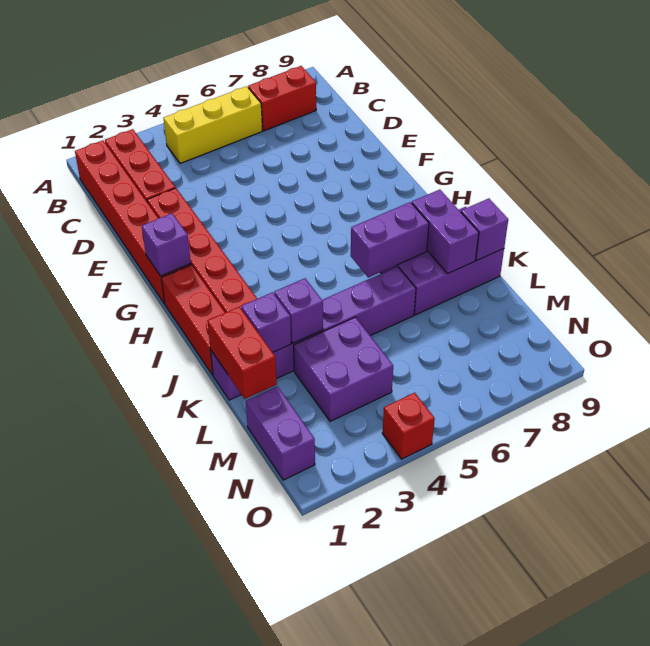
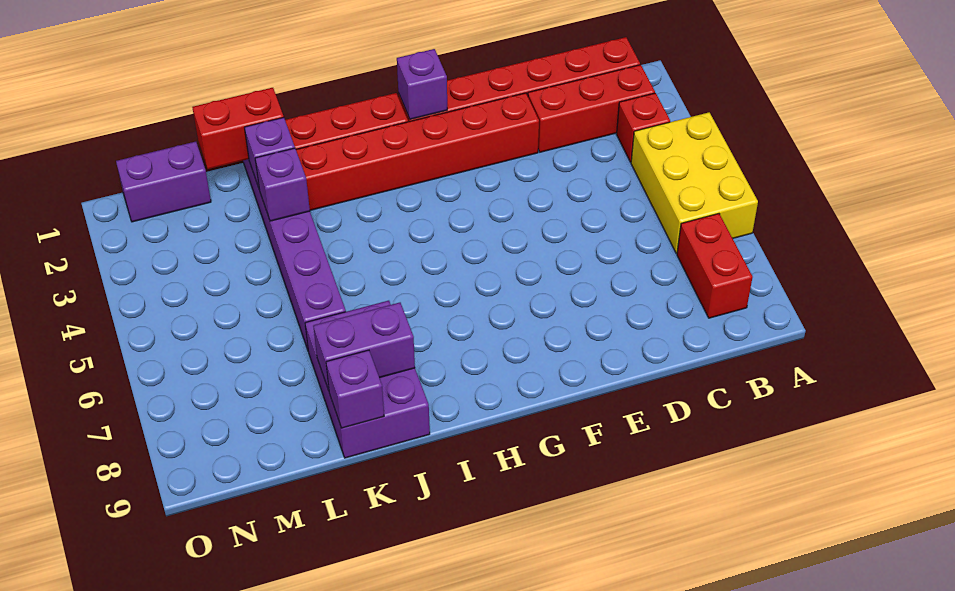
yellow 1x3 brick [163,86,262,163] -> yellow 2x3 brick [631,112,758,253]
purple 1x2 brick [351,202,429,278] -> none
purple 2x2 brick [293,317,393,421] -> none
red 1x1 brick [382,393,435,459] -> red 1x1 brick moved to [617,93,670,162]

